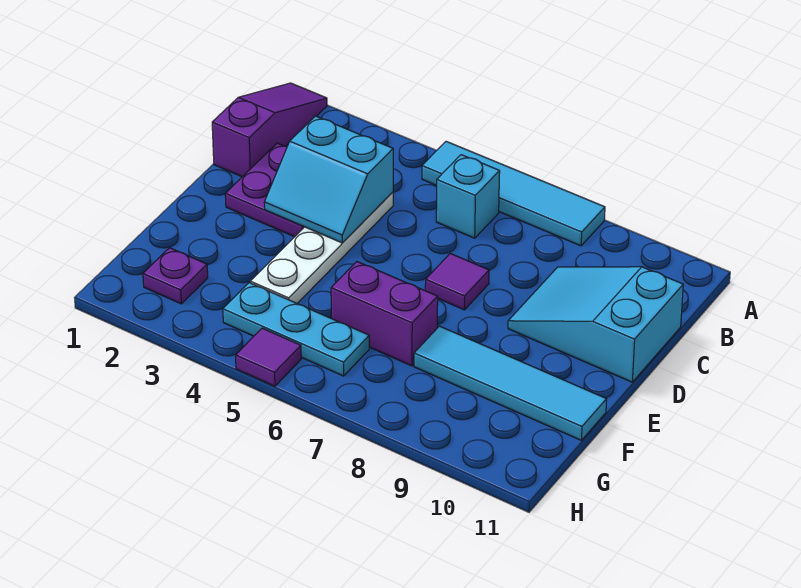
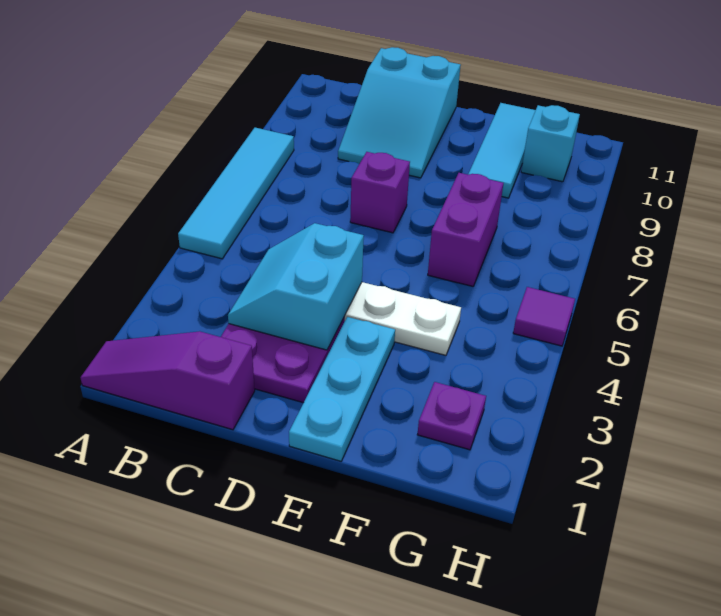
cyan 1x1 brick [436,155,500,238] -> cyan 1x1 brick moved to [521,105,580,182]
cyan 2x2 slope [264,116,393,243] -> cyan 2x2 slope turned to [228,223,364,350]
purple 1x1 tile [425,253,489,310] -> purple 1x1 brick [350,152,410,233]
cyan 1x4 tile [414,326,607,440] -> cyan 1x3 tile [468,103,536,198]
cyan 1x3 plate [223,283,369,376] -> cyan 1x3 plate moved to [289,317,395,461]

